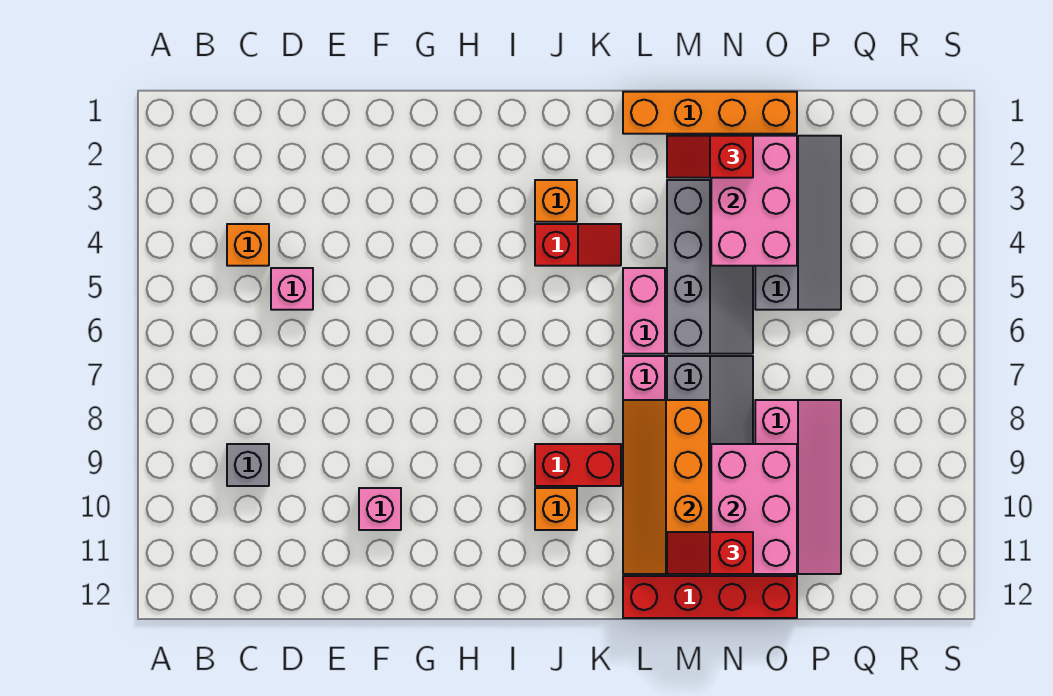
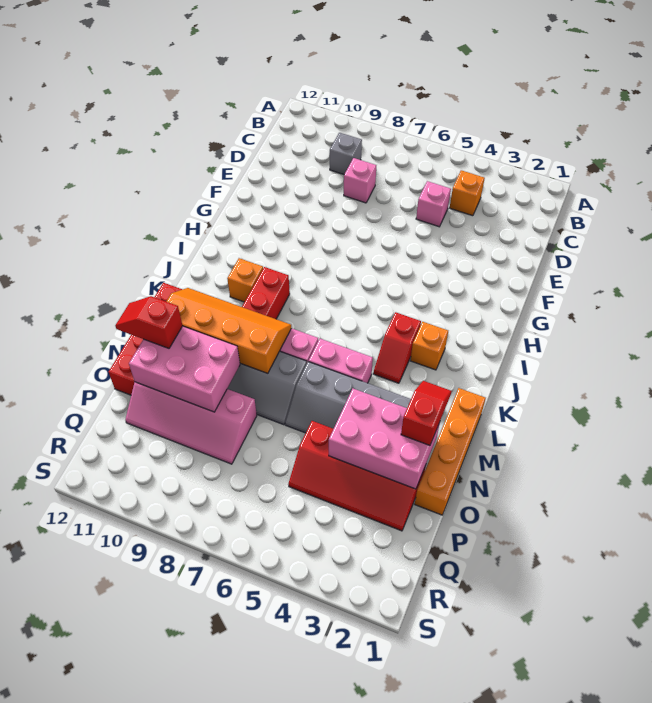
pink 1x1 brick [359,488,401,530] -> pink 1x1 brick moved to [344,158,376,203]
red 1x2 slope [667,532,753,574] -> red 1x2 slope turned to [115,296,182,348]
grey 2x4 slope [755,136,841,310] -> red 2x4 slope [288,421,426,531]

